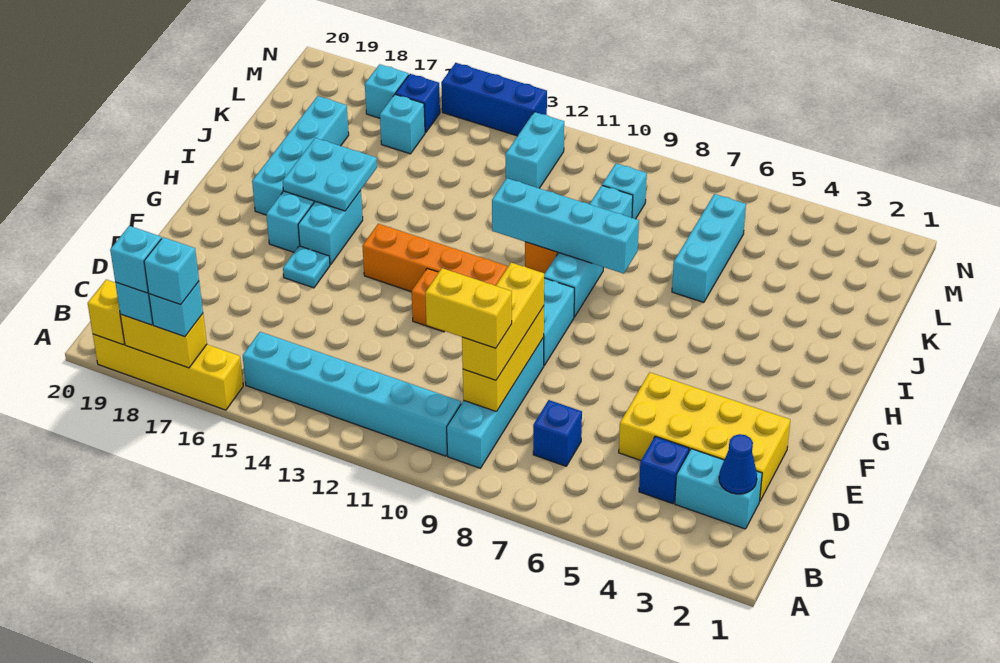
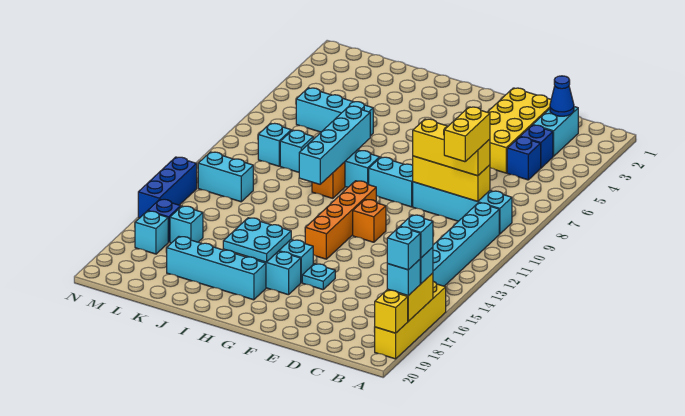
blue 1x1 brick [533,400,582,466] -> blue 1x1 brick moved to [507,137,541,180]

